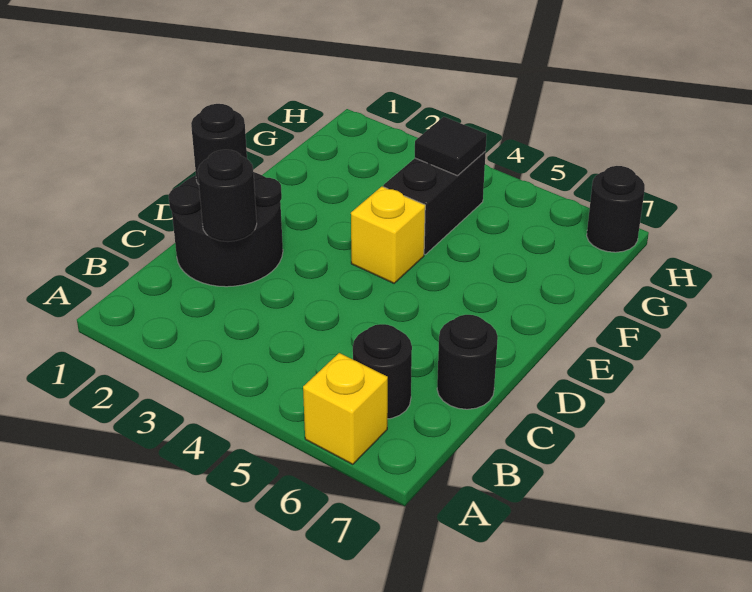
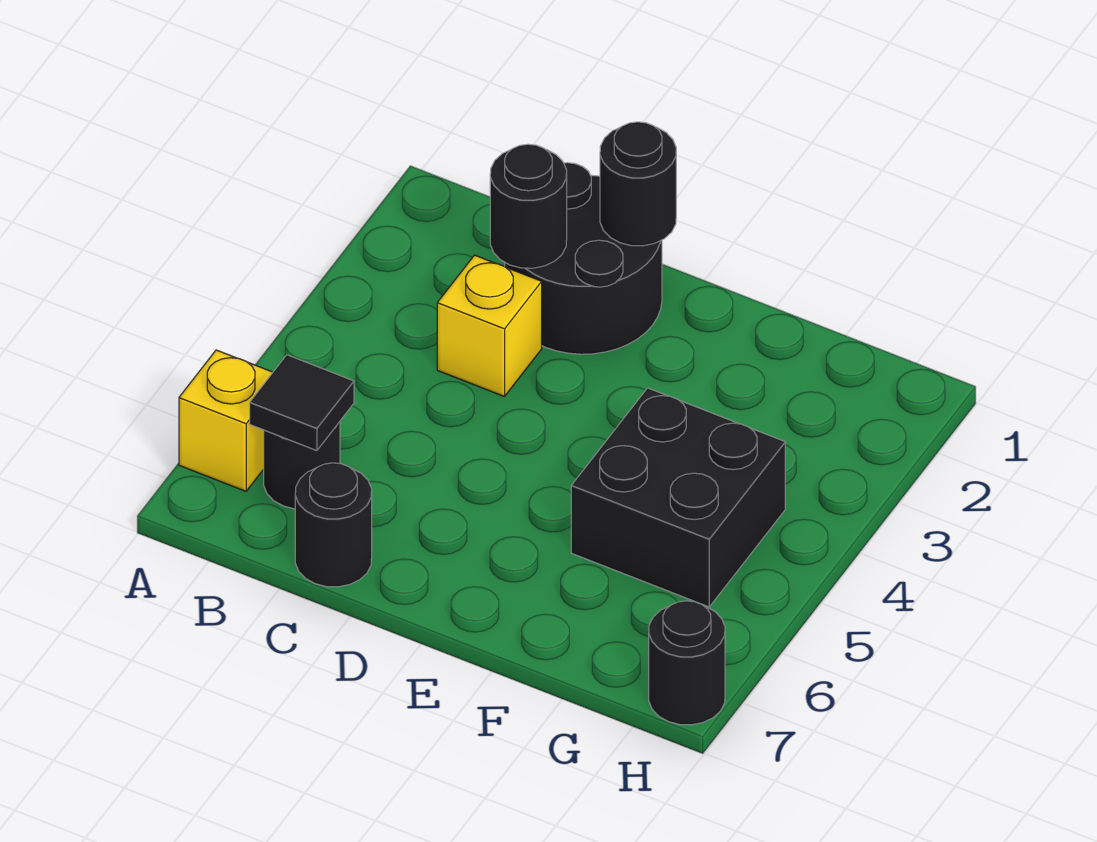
yellow 1x1 brick [351,187,425,283] -> yellow 1x1 brick moved to [437,255,542,397]
black 1x2 brick [383,152,486,254] -> black 2x2 brick [571,388,785,607]
black 1x1 tile [415,117,487,176] -> black 1x1 tile moved to [250,355,354,451]

